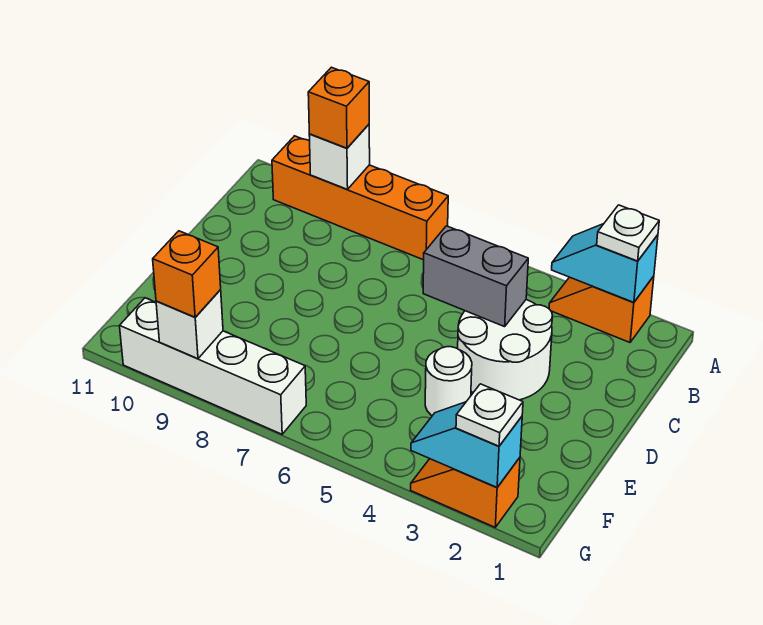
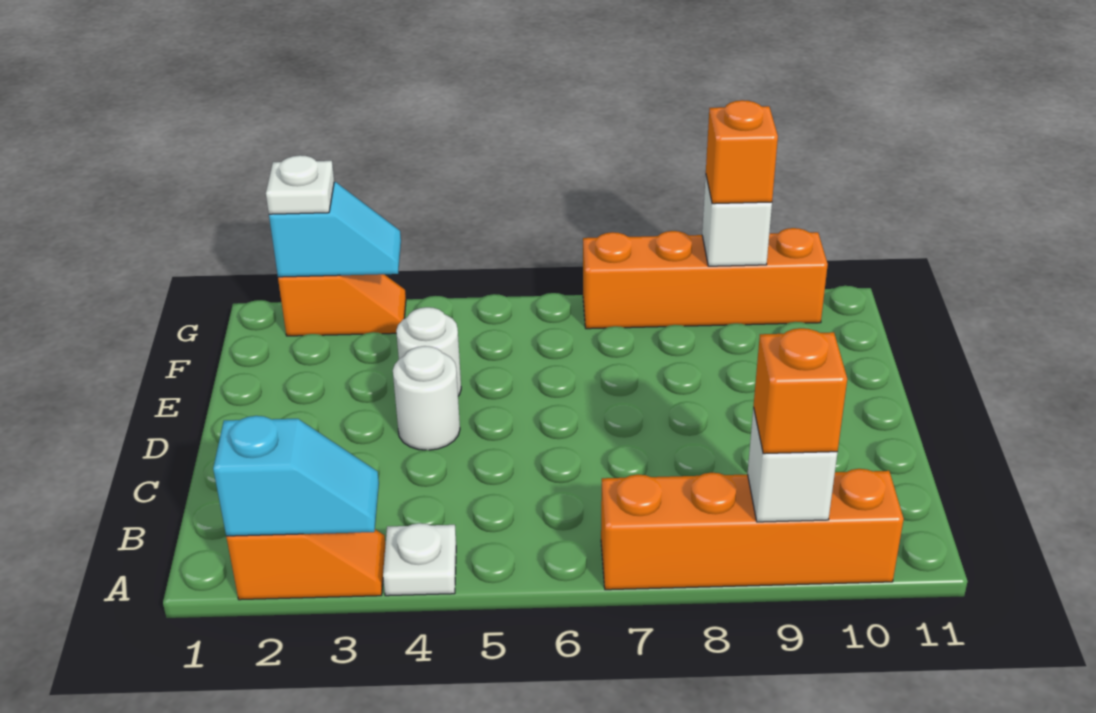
white 1x1 plate [597,205,659,261] -> white 1x1 plate moved to [383,523,456,596]
white 2x2 round brick [458,300,552,400] -> white 1x1 round brick [393,346,460,450]
grey 1x2 brick [423,226,528,327] -> none
white 1x4 brick [120,298,306,434] -> orange 1x4 brick [583,228,828,329]

